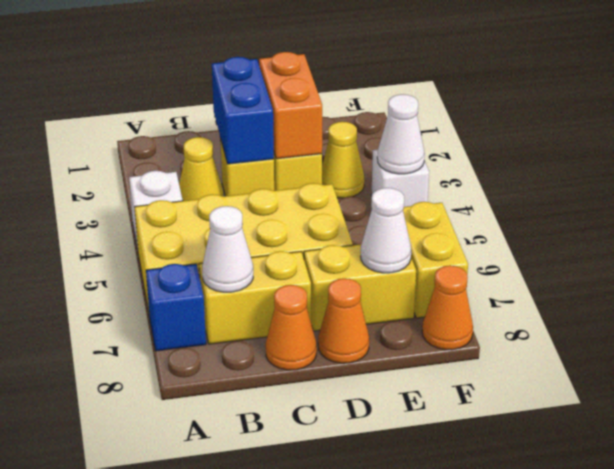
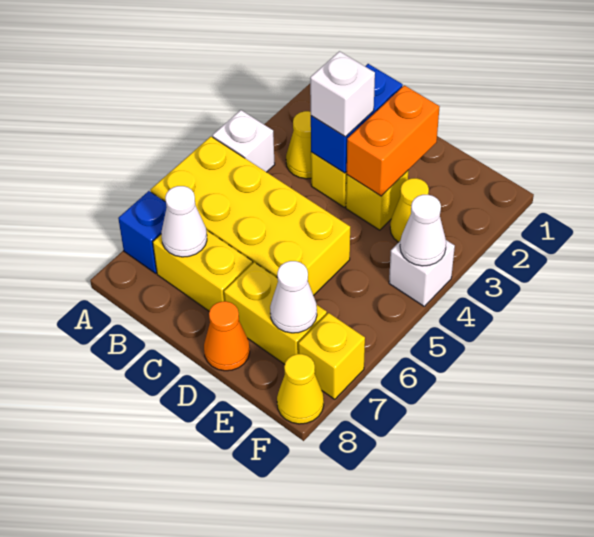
none -> white 1x1 brick [310,51,375,137]
orange 1x1 cone [266,285,317,370] -> none
yellow 1x2 brick [403,202,468,318] -> yellow 1x1 brick [298,313,365,399]
orange 1x1 cone [422,265,473,350] -> yellow 1x1 cone [277,354,324,424]

